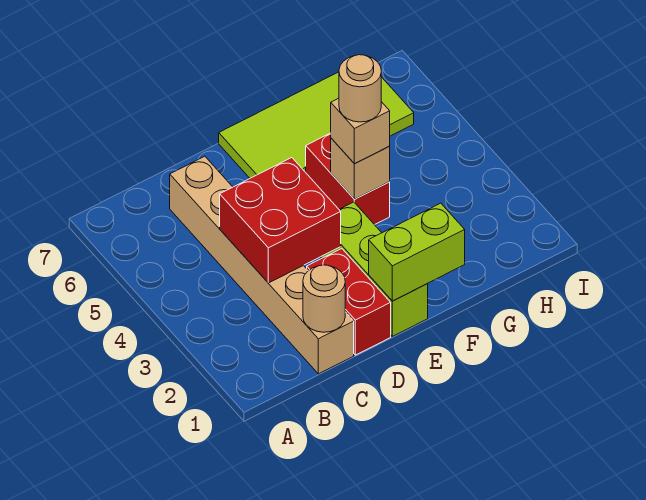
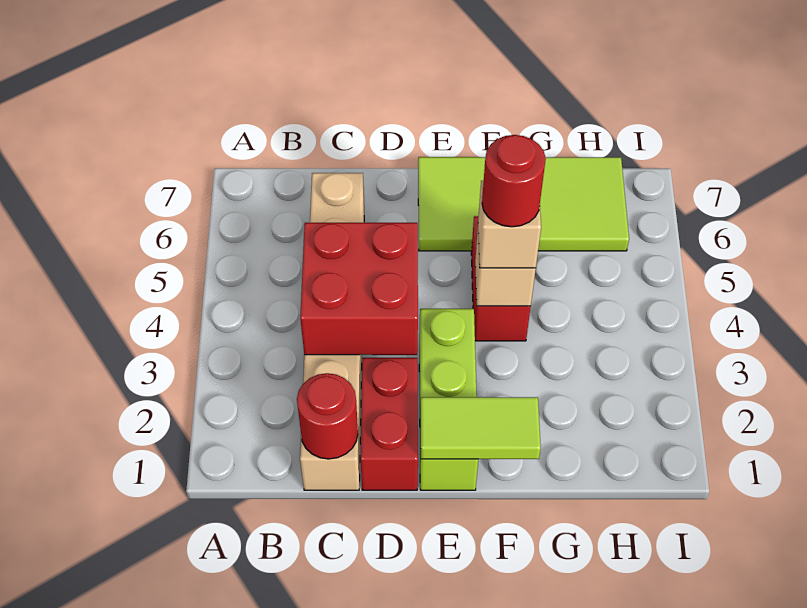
tan 1x1 round brick [303,265,345,332] -> red 1x1 round brick [297,373,358,459]
lime 1x2 brick [369,203,465,301] -> lime 1x2 tile [421,397,541,459]
tan 1x1 round brick [339,55,381,122] -> red 1x1 round brick [482,135,546,227]

